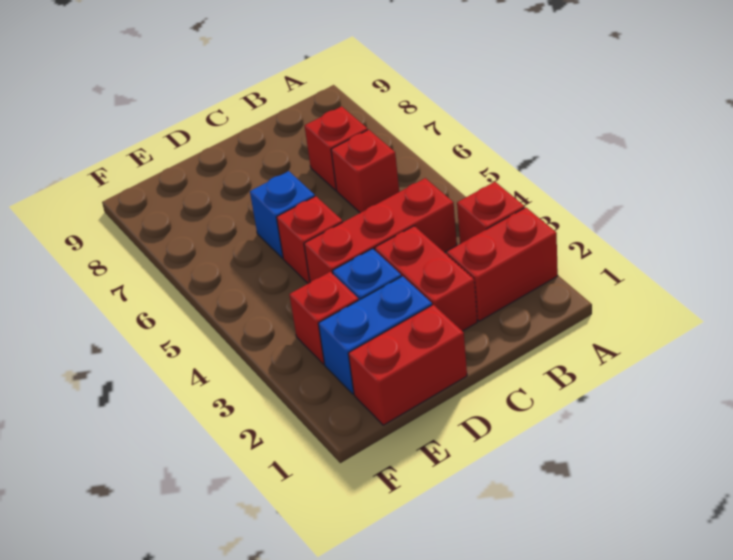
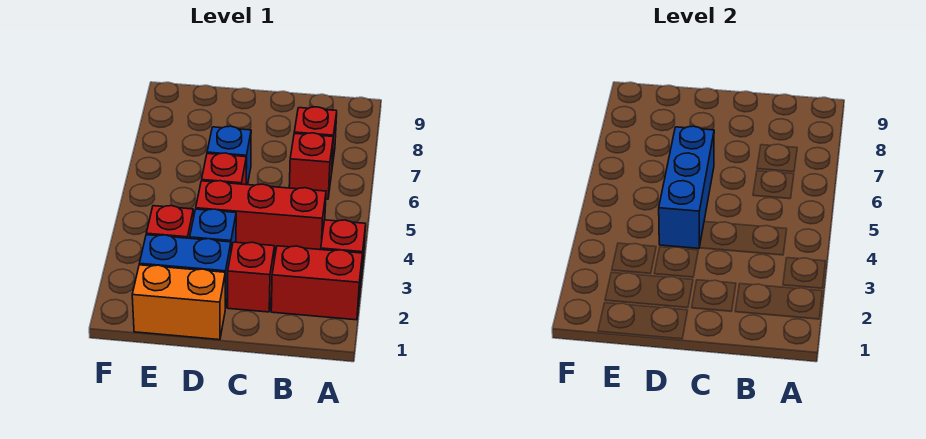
red 1x2 brick [375,226,477,331] -> red 1x1 brick [228,242,275,312]
red 1x2 brick [348,305,467,425] -> orange 1x2 brick [132,265,225,340]
none -> blue 1x3 brick [659,126,714,248]

